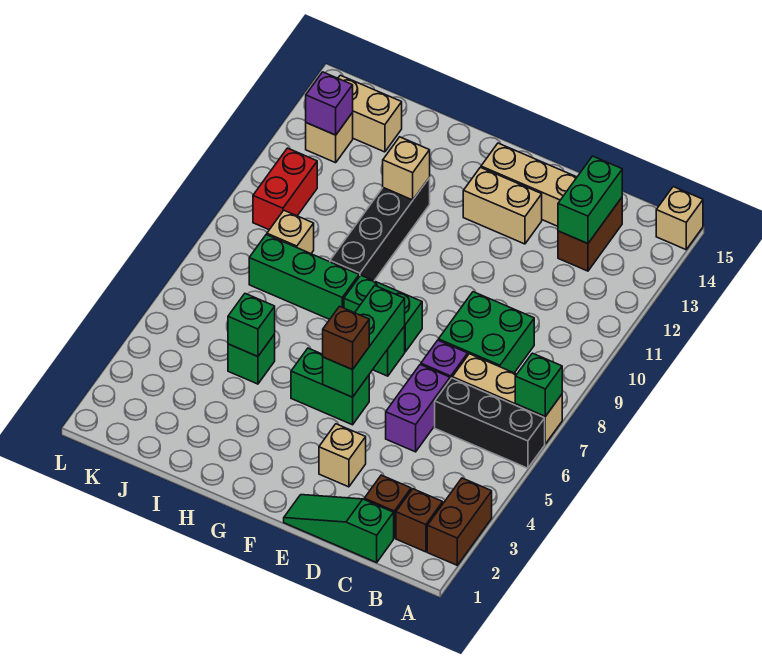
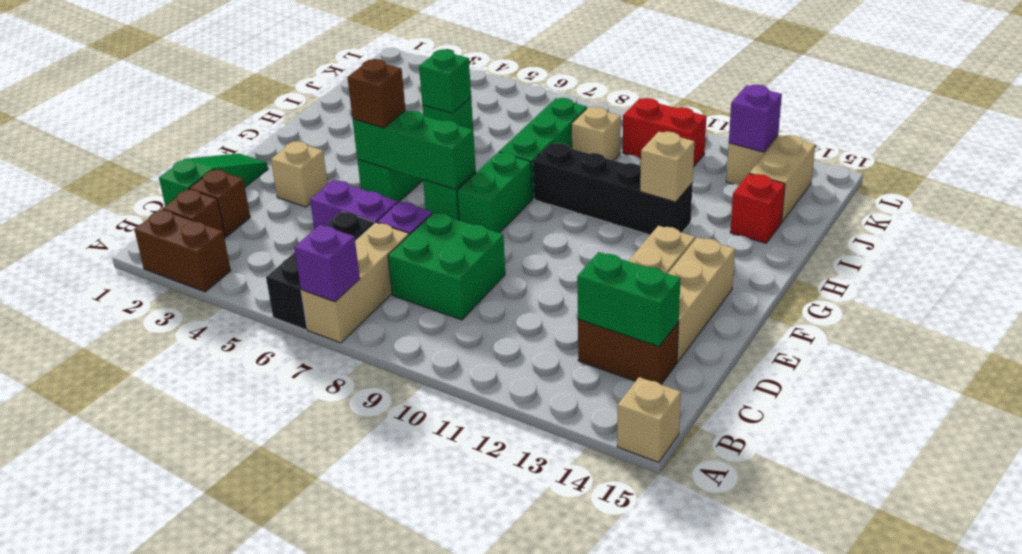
green 1x1 brick [515,353,562,416] -> purple 1x1 brick [294,225,360,302]
none -> red 1x1 brick [730,174,785,243]

